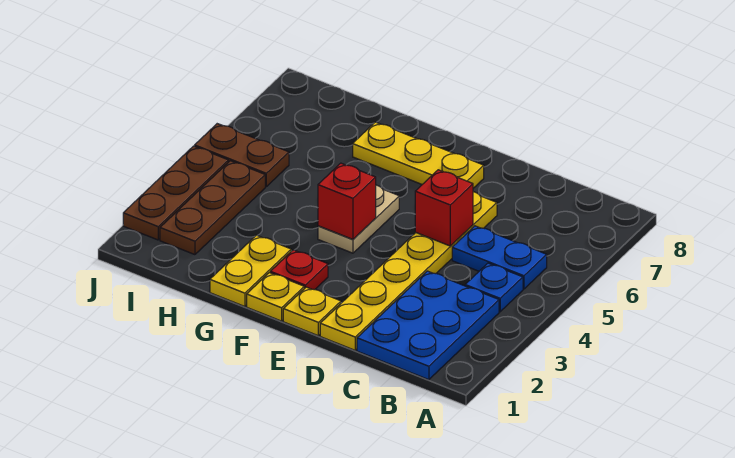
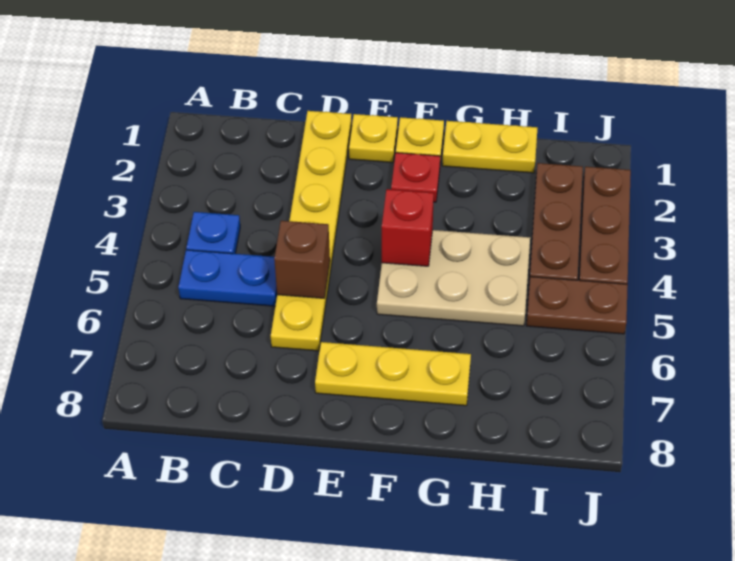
blue 2x3 plate [357,271,499,380] -> none
red 1x1 brick [415,170,473,246] -> brown 1x1 brick [274,221,330,298]
tan 1x2 plate [318,185,399,253] -> tan 2x3 plate [377,230,530,326]
yellow 1x2 plate [210,235,291,307] -> yellow 1x2 plate turned to [442,121,537,173]

